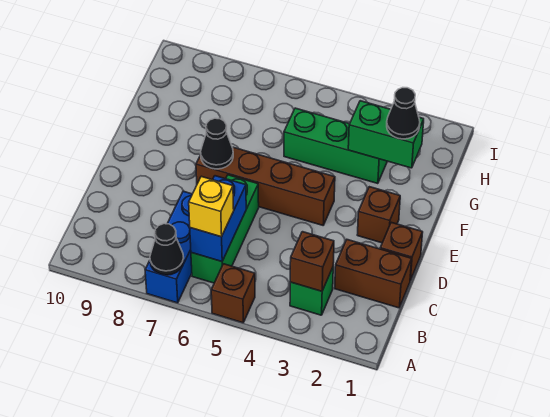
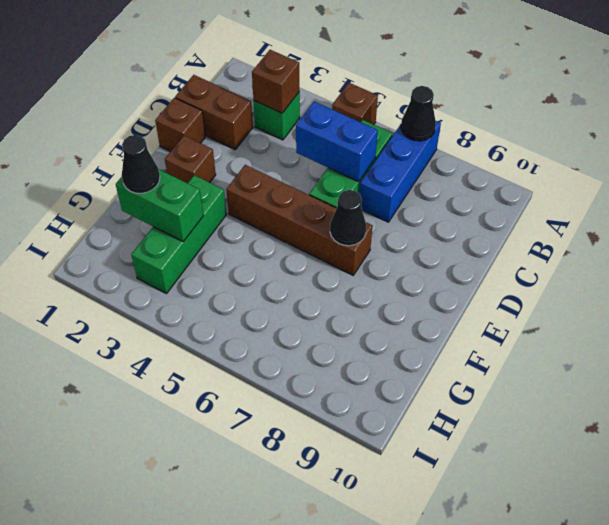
blue 1x2 brick [190,176,246,262] -> blue 1x2 brick turned to [296,102,378,182]
yellow 1x1 brick [189,176,234,237] -> none
green 1x3 brick [284,108,387,184] -> green 1x3 brick turned to [131,175,226,293]

